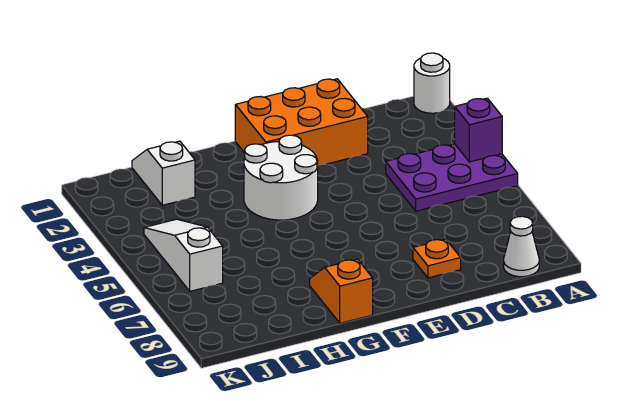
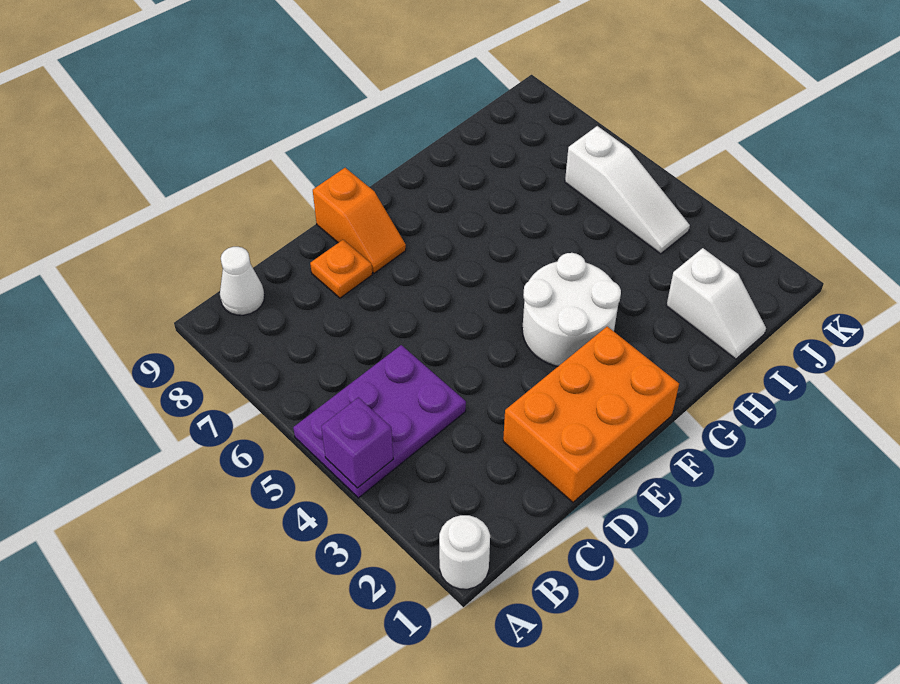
orange 1x2 slope [310,259,373,323] -> orange 1x2 slope moved to [313,168,406,273]

